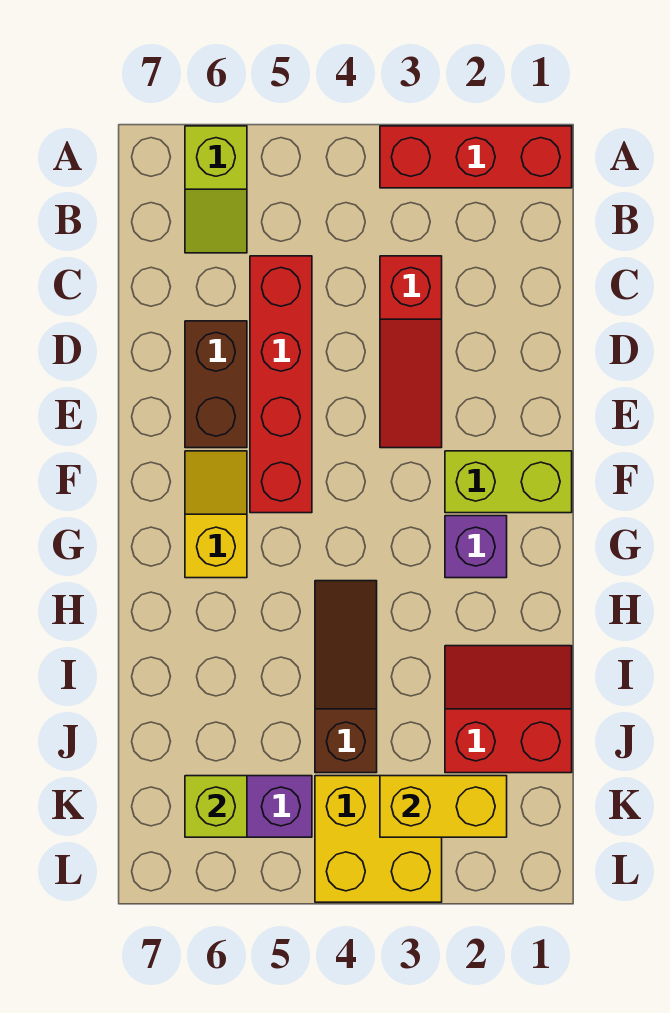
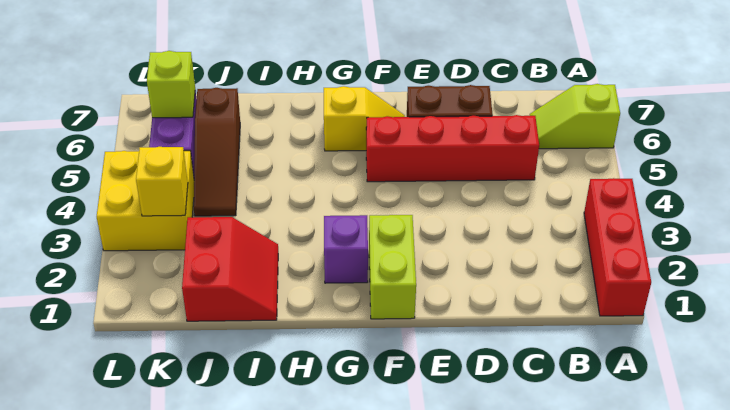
red 1x3 slope [380,256,442,448] -> none
brown 1x3 slope [315,581,377,773] -> brown 1x3 slope turned to [194,88,240,216]
yellow 1x2 brick [380,776,507,837] -> yellow 1x1 brick [136,147,188,216]

